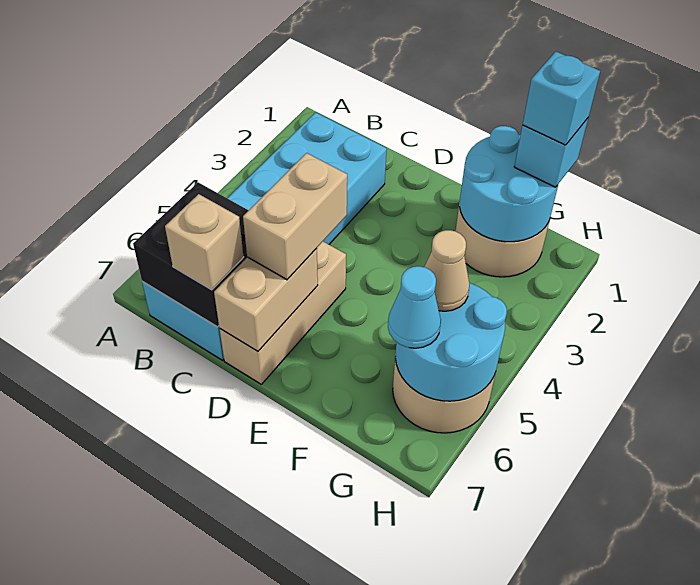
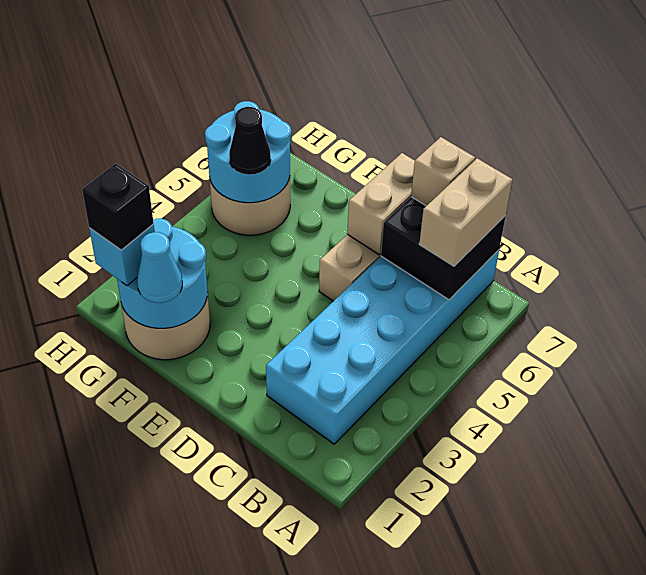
tan 1x2 brick [243,153,347,280] -> tan 1x2 brick moved to [419,158,513,266]
cyan 1x1 brick [523,52,600,145] -> black 1x1 brick [82,163,154,250]
tan 1x1 cone [424,230,469,311] -> black 1x1 cone [229,107,271,175]
cyan 1x1 cone [388,266,441,348] -> cyan 1x1 cone moved to [137,232,182,303]

